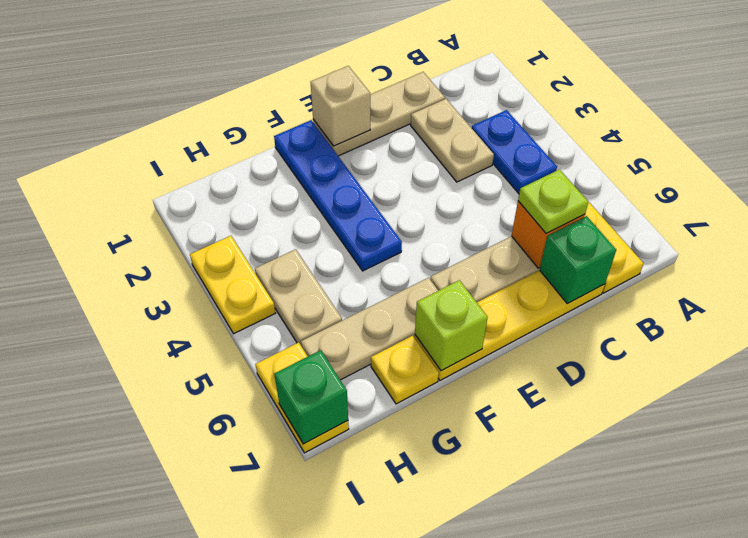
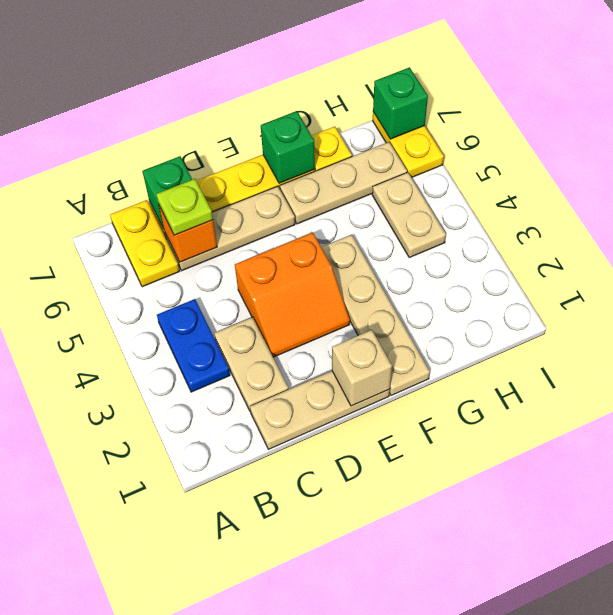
none -> orange 2x2 slope [235,232,350,357]
blue 1x4 plate [274,120,402,271] -> tan 1x4 plate [321,235,430,395]
lime 1x1 brick [415,280,488,371] -> green 1x1 brick [261,111,315,183]
yellow 1x2 plate [190,236,275,334] -> none

